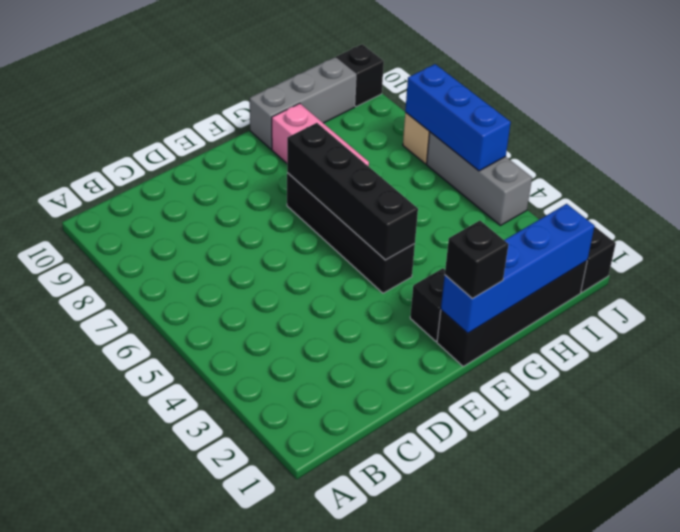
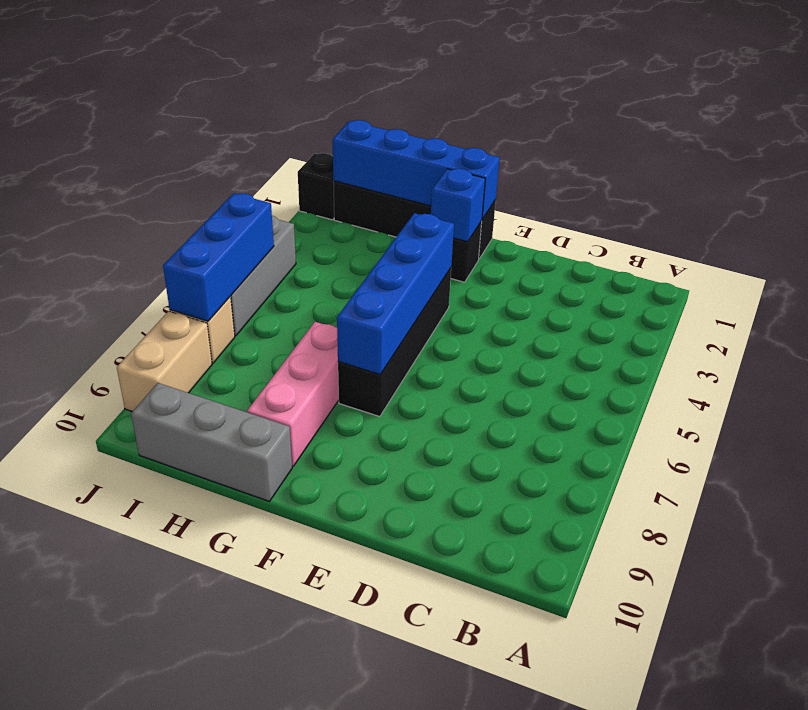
black 1x1 brick [445,221,509,299] -> none
none -> blue 1x1 brick [431,169,485,242]
black 1x4 brick [287,123,418,260] -> blue 1x4 brick [337,213,454,374]
none -> tan 1x2 brick [117,311,212,412]
black 1x1 brick [336,44,384,107] -> none

